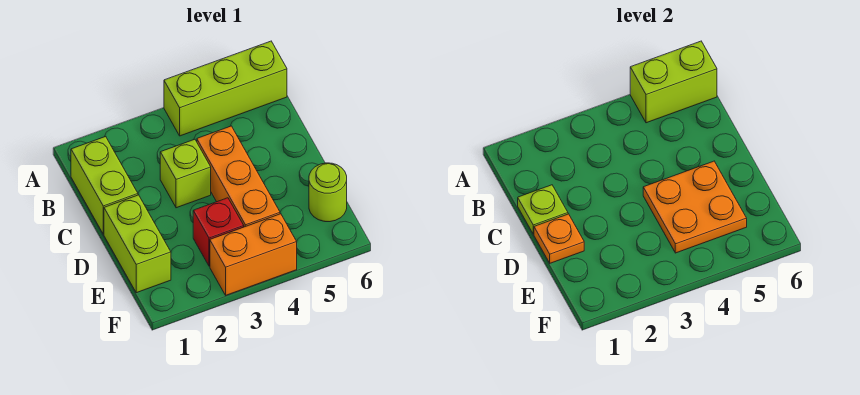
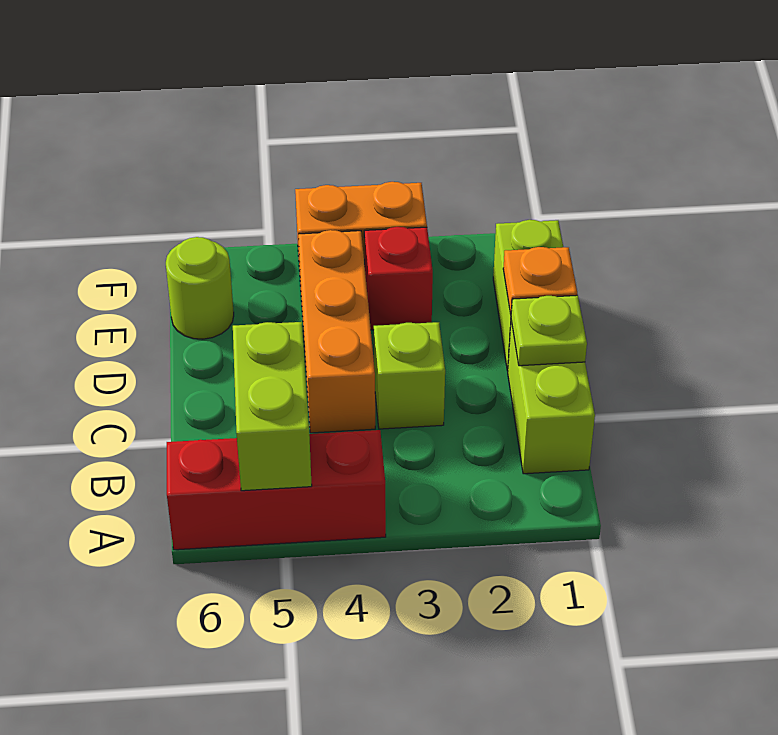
lime 1x3 brick [164,41,287,136] -> red 1x3 brick [167,430,386,550]
lime 1x2 brick [630,41,717,123] -> lime 1x2 brick turned to [233,322,312,491]
orange 2x2 plate [643,161,747,253] -> none

